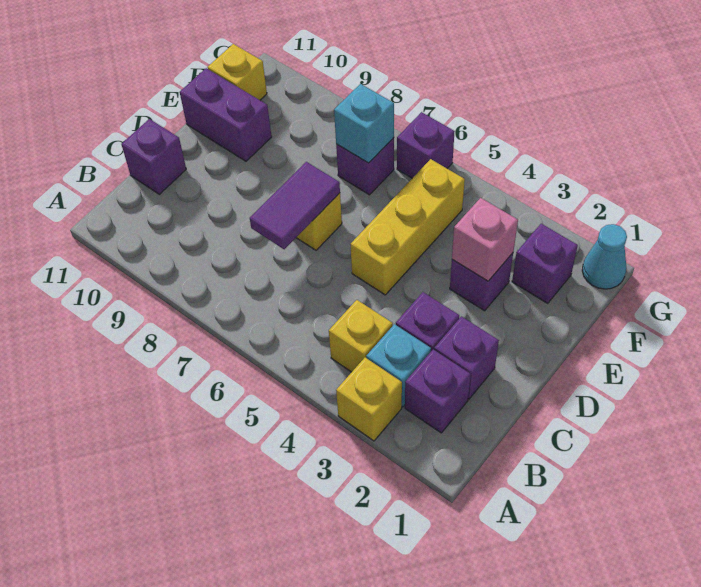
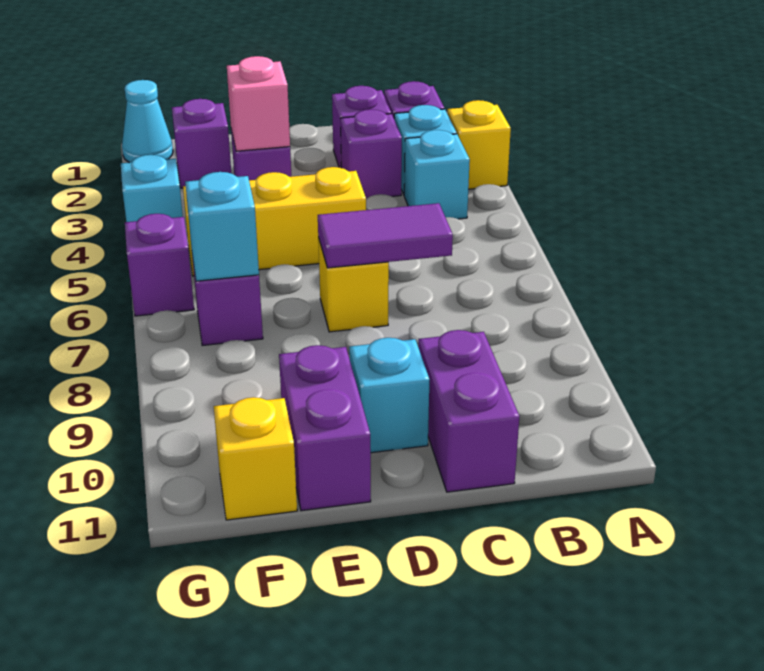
yellow 1x1 brick [329,300,393,372] -> cyan 1x1 brick [404,130,470,219]
purple 1x1 brick [121,119,186,194] -> purple 1x2 brick [419,330,519,492]
none -> cyan 1x1 brick [349,338,430,453]
none -> cyan 1x1 brick [121,155,183,222]

